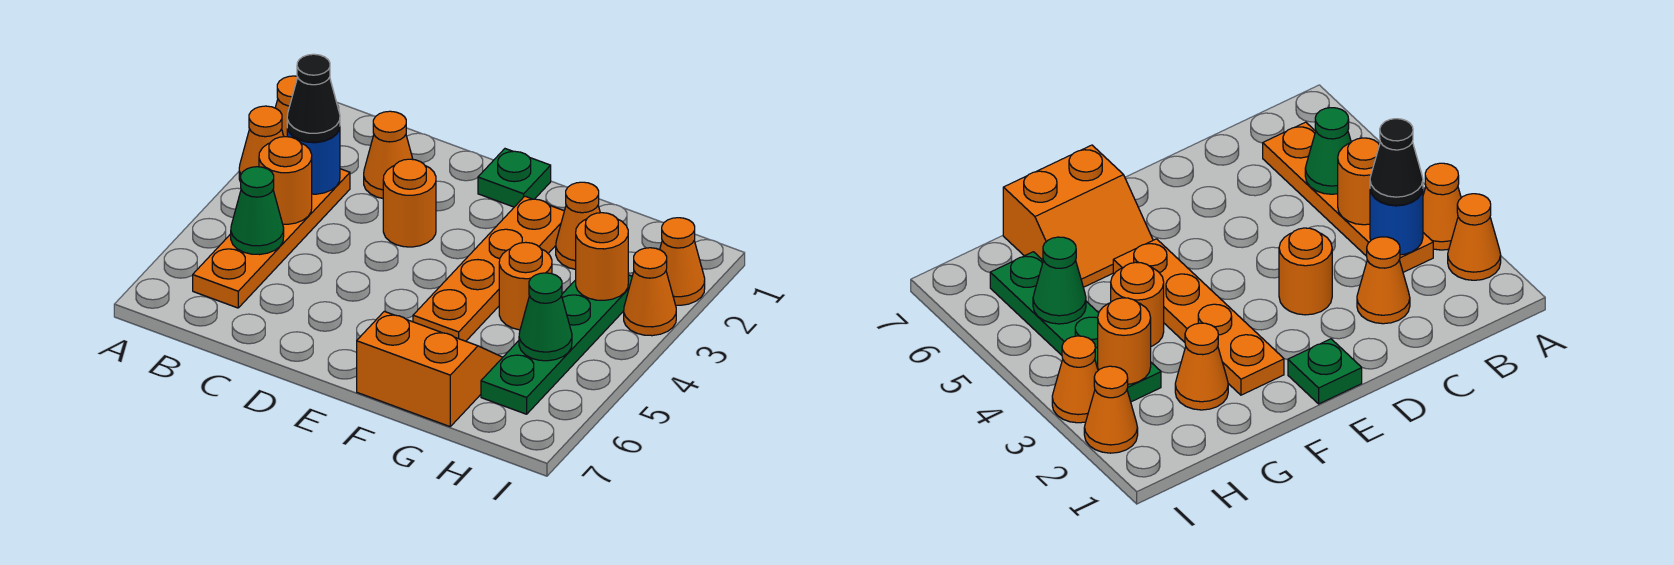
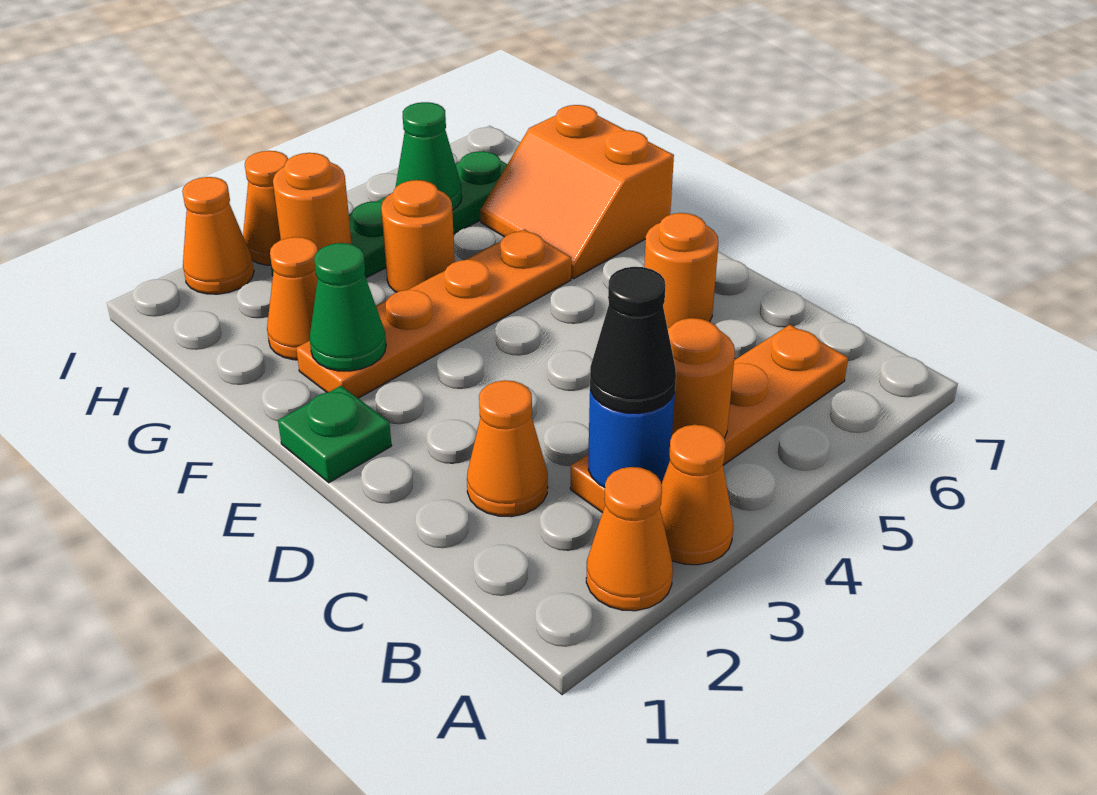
green 1x1 cone [231,167,284,255] -> green 1x1 cone moved to [310,243,386,371]
orange 1x1 round brick [383,159,436,247] -> orange 1x1 round brick moved to [644,213,718,328]

